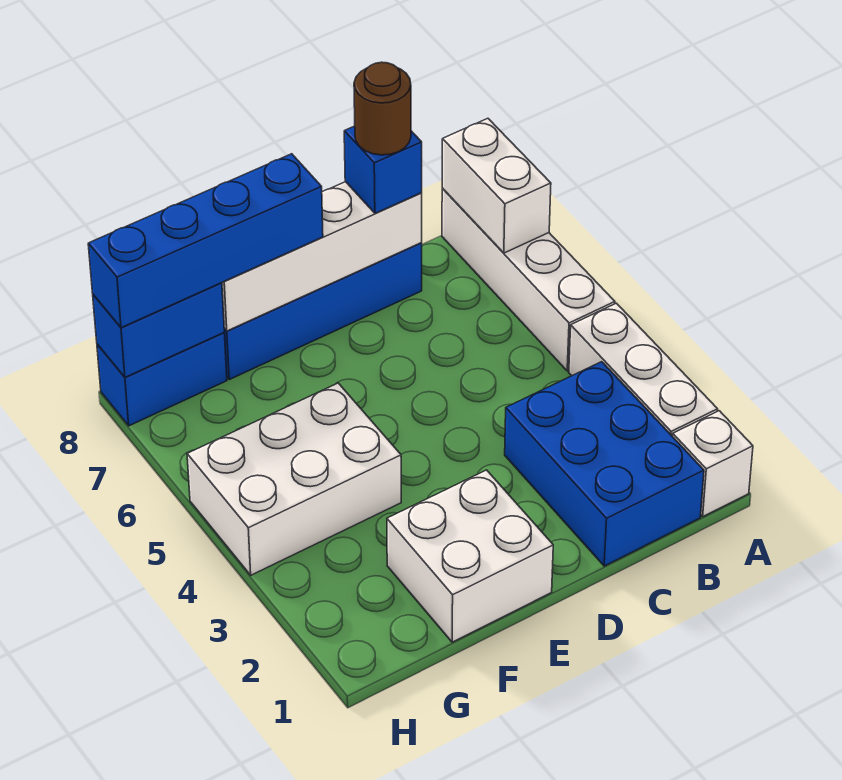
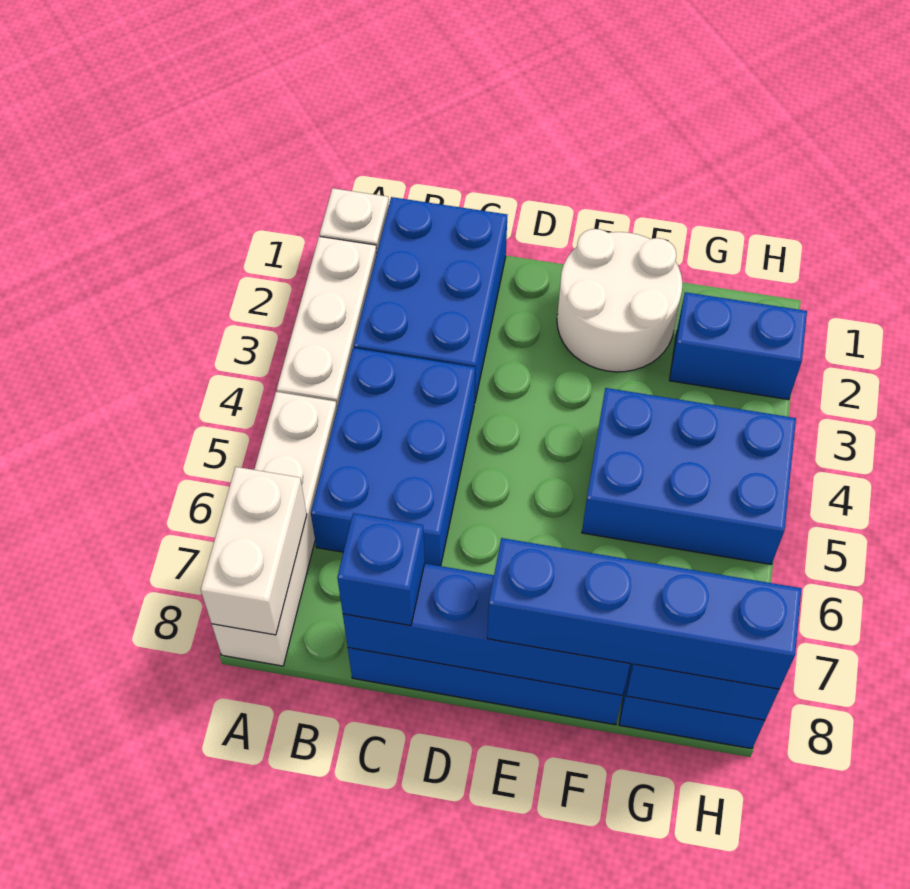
none -> blue 2x3 brick [311,348,475,566]
white 1x4 brick [222,182,422,331] -> blue 1x4 brick [343,564,630,696]
brown 1x1 round brick [354,62,411,155] -> none
white 2x2 brick [387,470,553,642] -> white 2x2 round brick [557,229,682,372]
white 2x3 brick [187,383,401,575] -> blue 2x3 brick [582,388,796,564]
none -> blue 1x2 brick [669,292,807,400]

